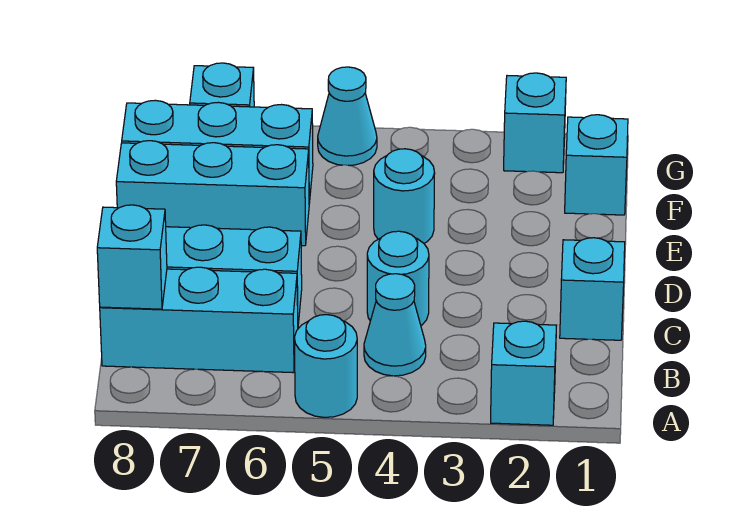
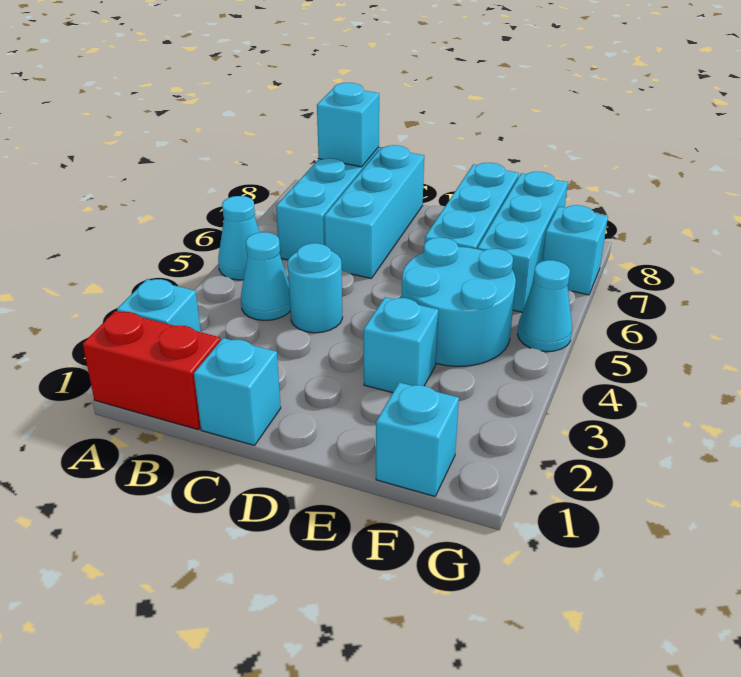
none -> red 1x2 brick [83,311,221,429]
cyan 1x1 round brick [294,315,357,417] -> cyan 1x1 cone [218,196,260,280]
cyan 1x1 round brick [374,149,435,243] -> cyan 2x2 round brick [402,238,516,366]
cyan 1x1 brick [504,73,566,173] -> cyan 1x1 brick moved to [364,297,438,393]

